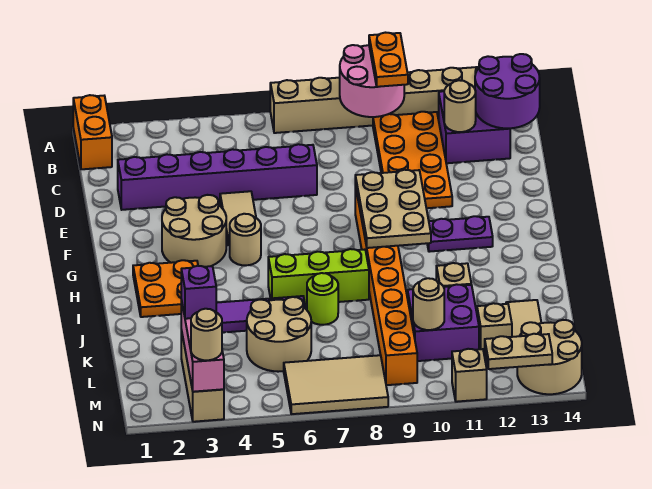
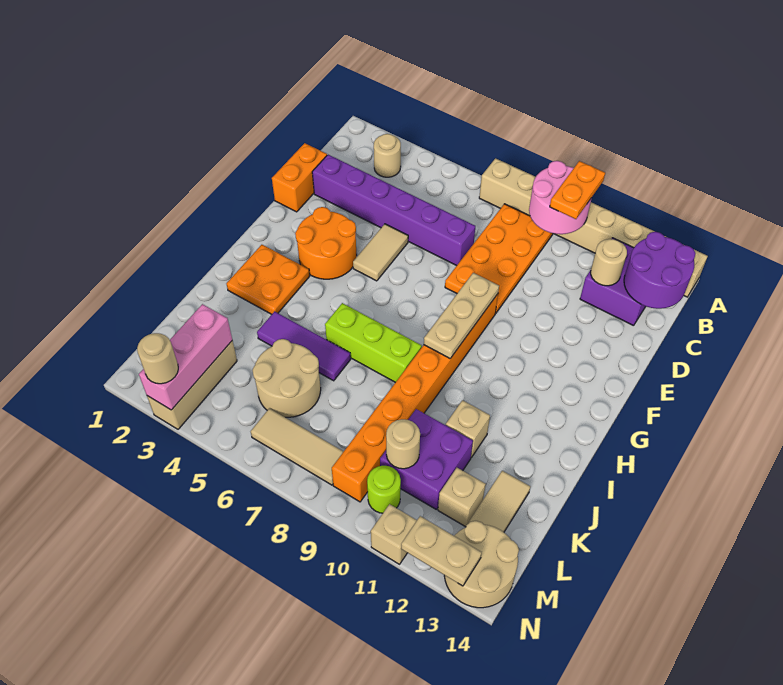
orange 1x2 brick [73,95,112,169] -> orange 1x2 brick moved to [272,143,327,212]
orange 2x4 plate [373,112,452,208] -> orange 2x4 plate moved to [445,204,553,313]
tan 2x2 round brick [162,195,226,267] -> orange 2x2 round brick [295,207,357,279]
tan 2x3 plate [355,170,431,248] -> tan 1x3 plate [424,273,499,358]
tan 1x1 round brick [230,214,261,265] -> tan 1x1 round brick moved to [374,134,401,177]
purple 1x2 plate [427,216,493,252] -> none
lime 1x1 round brick [307,273,338,325] -> lime 1x1 round brick moved to [367,466,401,513]
purple 1x1 brick [181,266,216,319] -> none
tan 2x3 tile [284,355,388,414] -> tan 1x3 tile [251,408,344,485]

